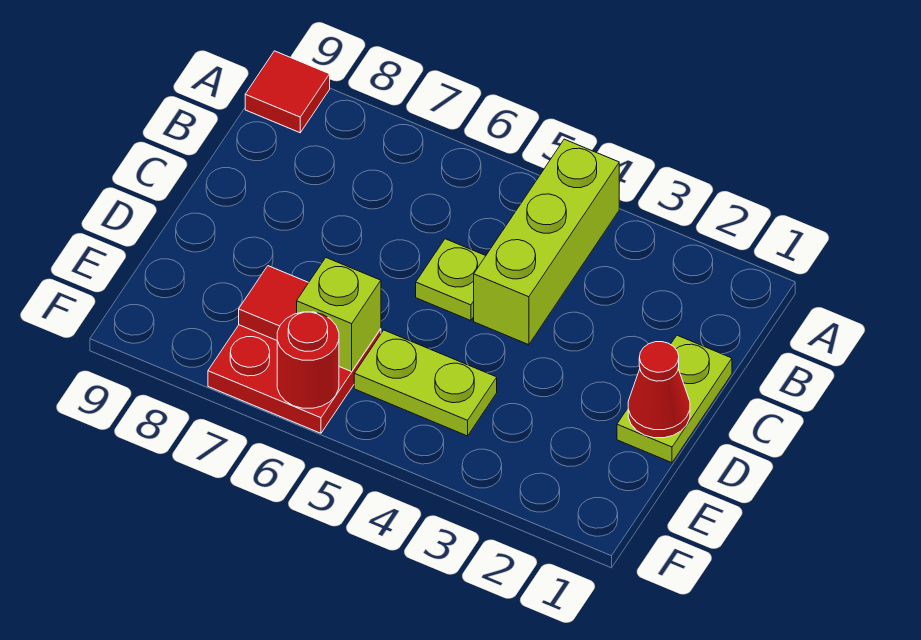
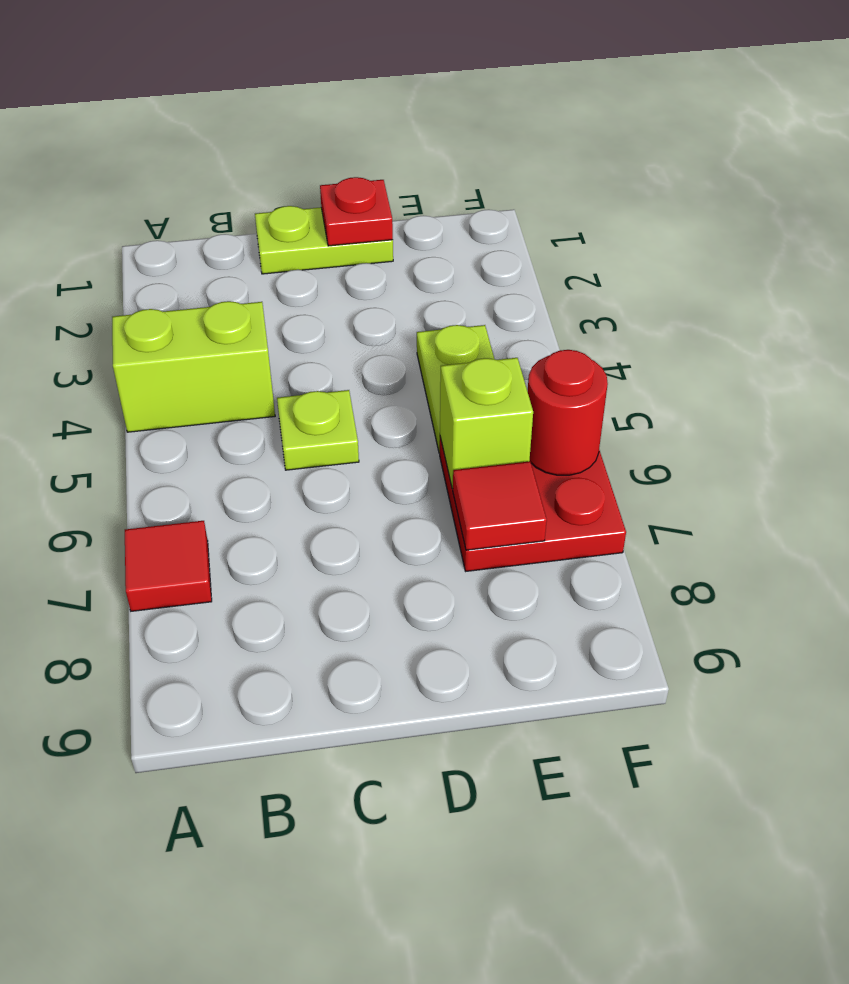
lime 1x3 brick [474,139,619,345] -> lime 1x2 brick [112,301,275,432]
red 1x1 tile [245,51,330,133] -> red 1x1 tile moved to [125,521,212,611]
red 1x1 cone [628,342,690,438] -> red 1x1 plate [320,177,393,246]

